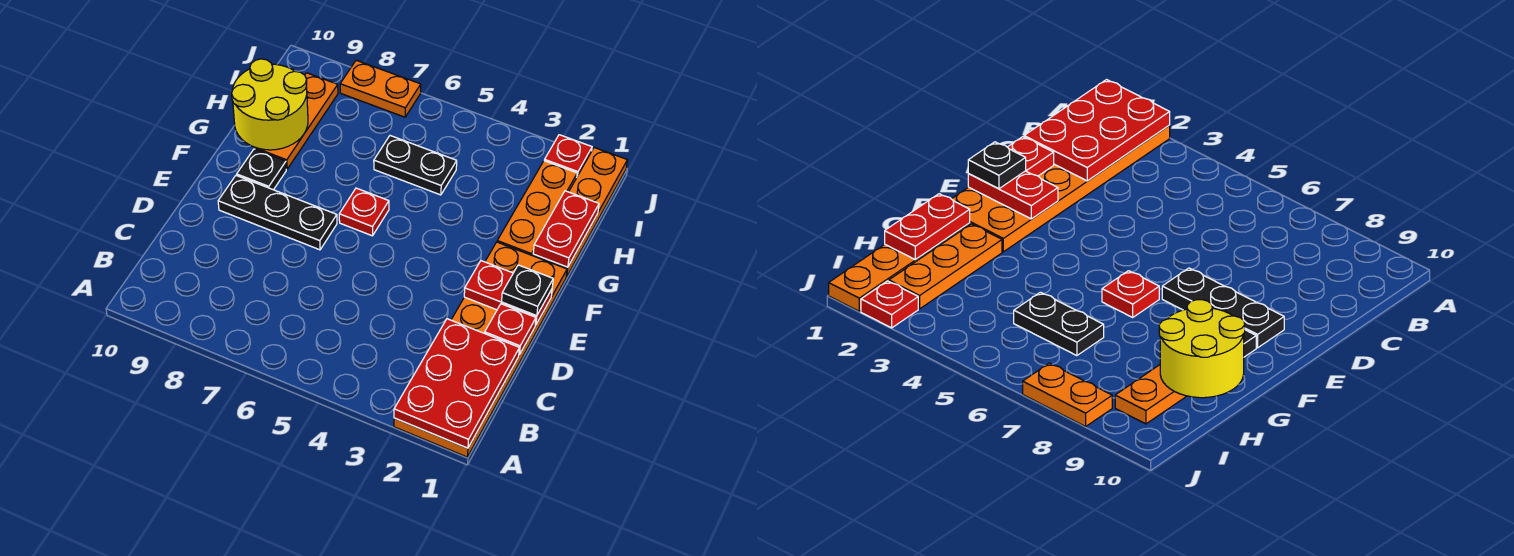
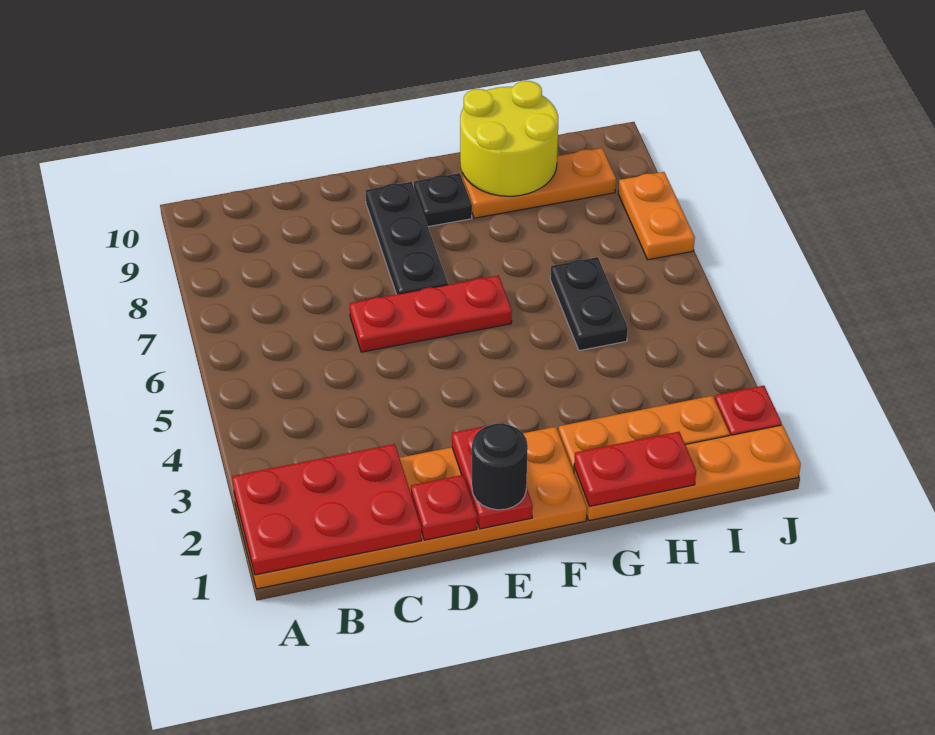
black 1x1 plate [502,265,553,316] -> black 1x1 round brick [472,423,528,510]
red 1x1 plate [339,188,389,236] -> red 1x3 plate [349,275,512,352]

